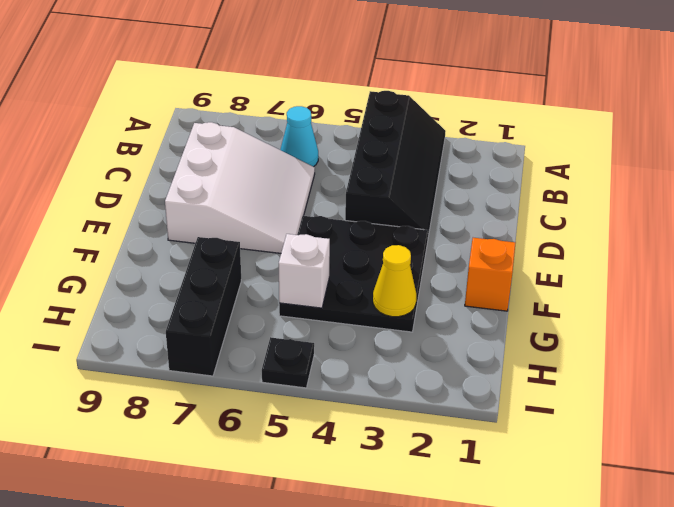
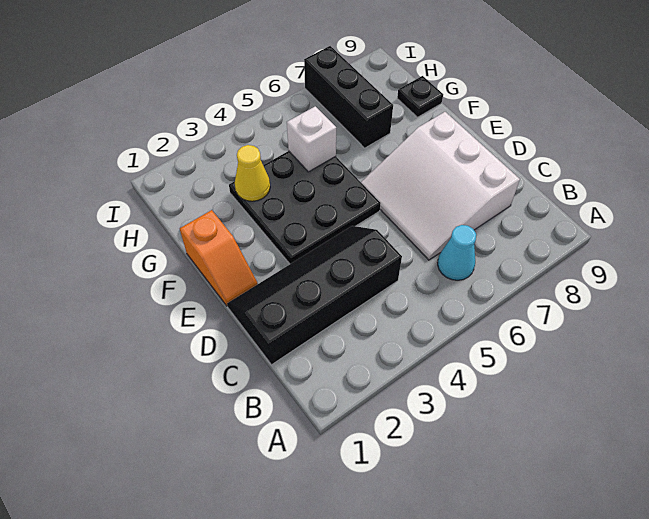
black 2x4 slope [345,91,445,237] -> black 2x4 slope turned to [227,226,402,365]
black 1x1 plate [262,337,314,388] -> black 1x1 plate moved to [397,76,443,117]

